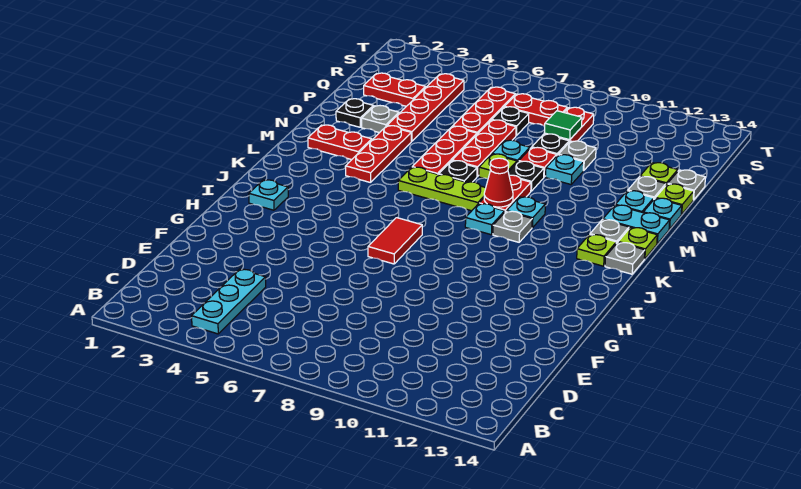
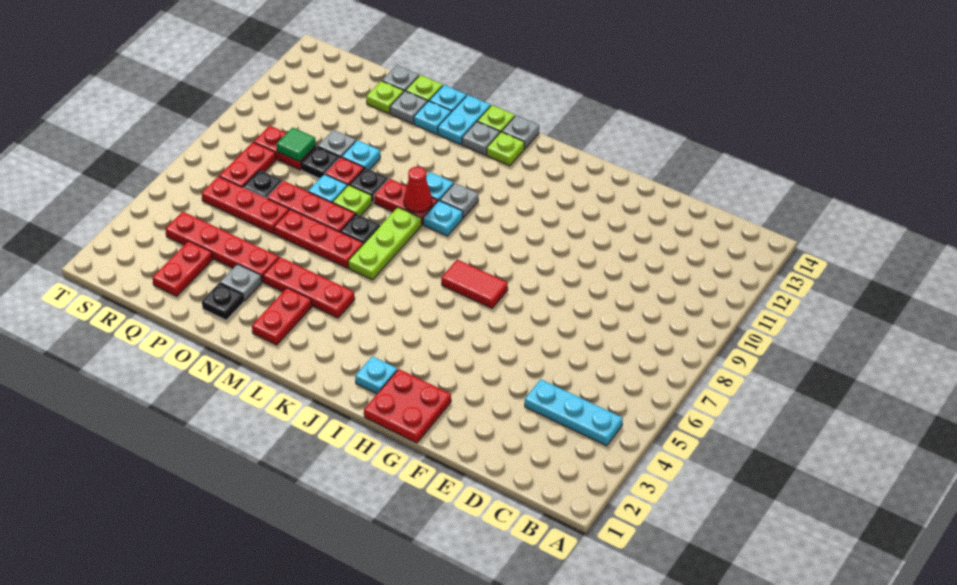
none -> red 2x2 plate [364,369,451,443]

